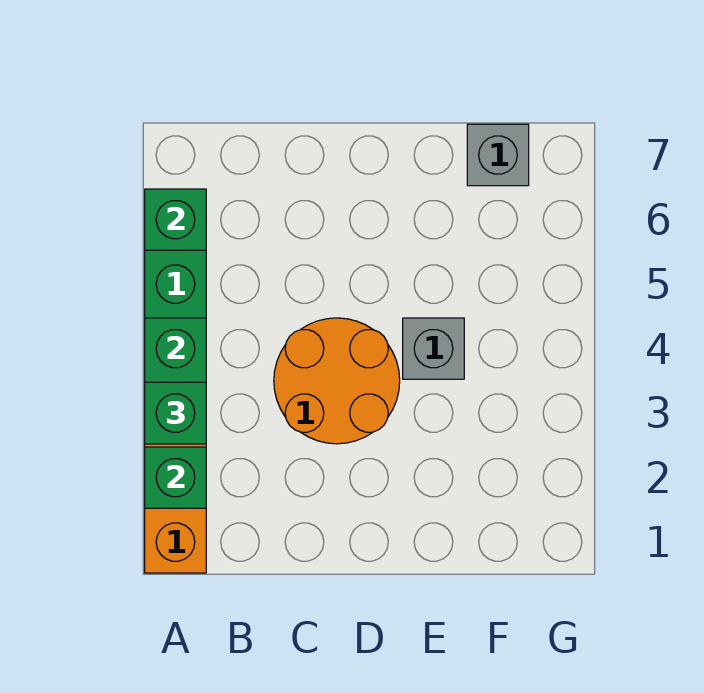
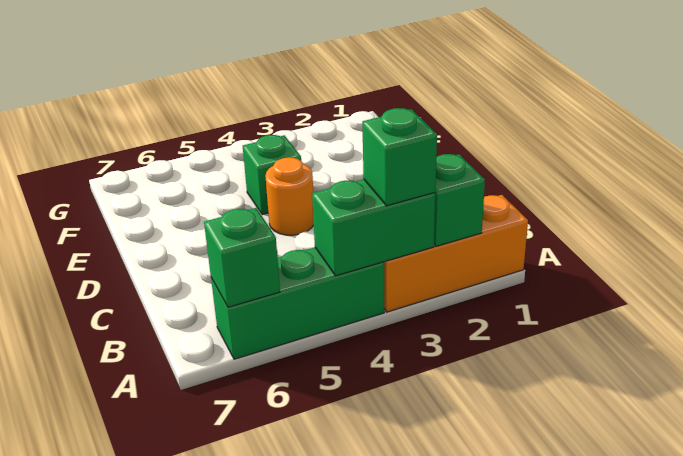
orange 2x2 round brick [274,318,400,444] -> orange 1x1 round brick [265,157,314,235]
grey 1x1 brick [403,318,464,379] -> green 1x1 brick [243,135,301,215]
grey 1x1 brick [467,124,529,186] -> none

